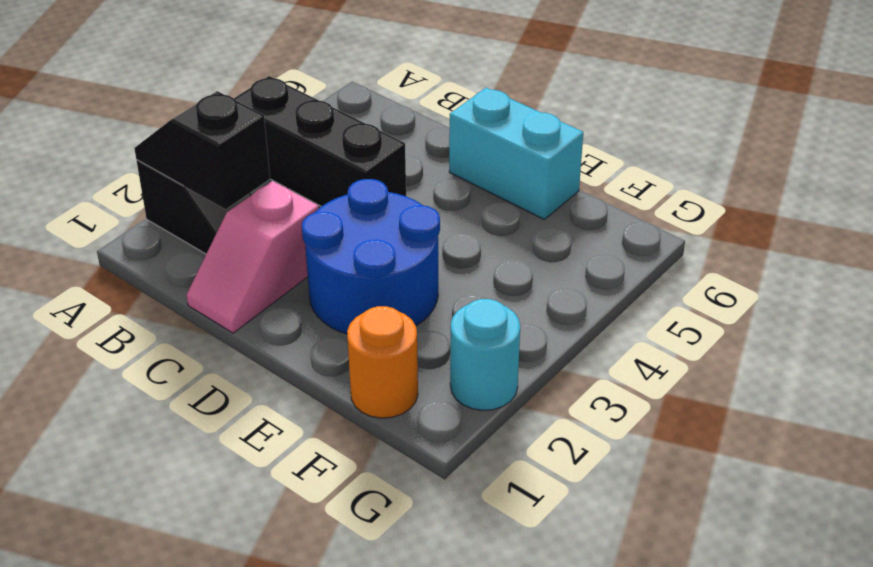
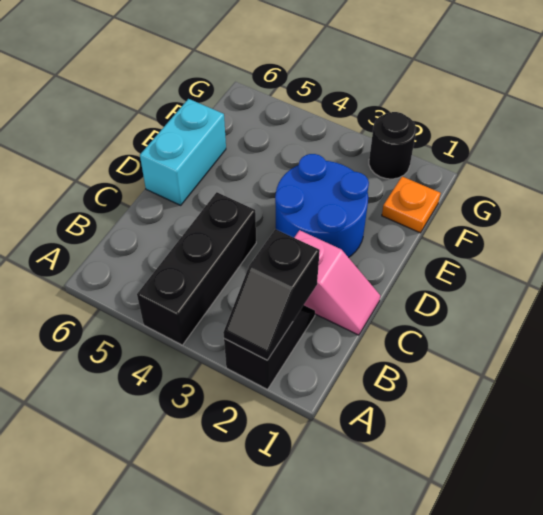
orange 1x1 round brick [347,306,418,418] -> orange 1x1 plate [382,177,441,233]
cyan 1x1 round brick [450,299,520,410] -> black 1x1 round brick [369,112,416,179]

